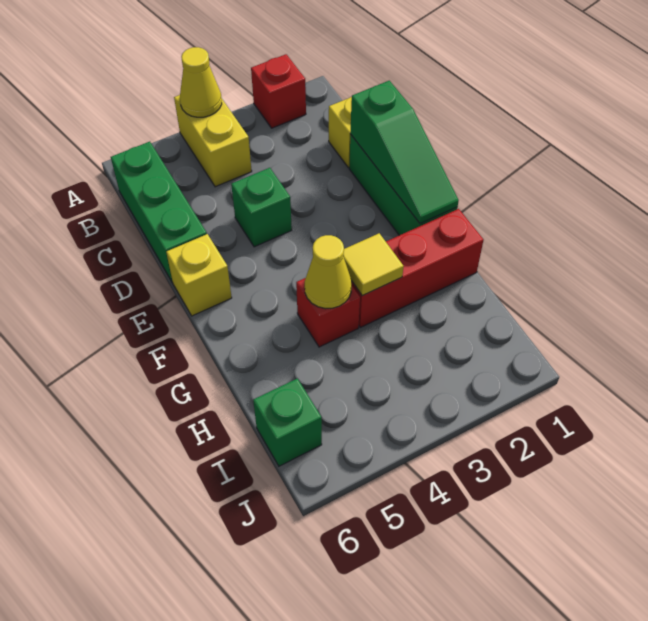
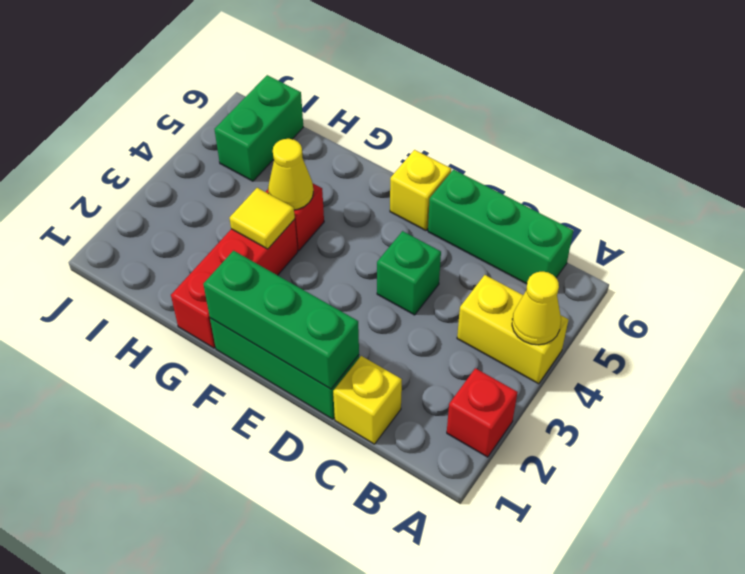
green 1x3 slope [350,81,459,224] -> green 1x3 brick [203,251,359,389]
green 1x1 brick [253,379,322,466] -> green 1x2 brick [214,75,303,181]

